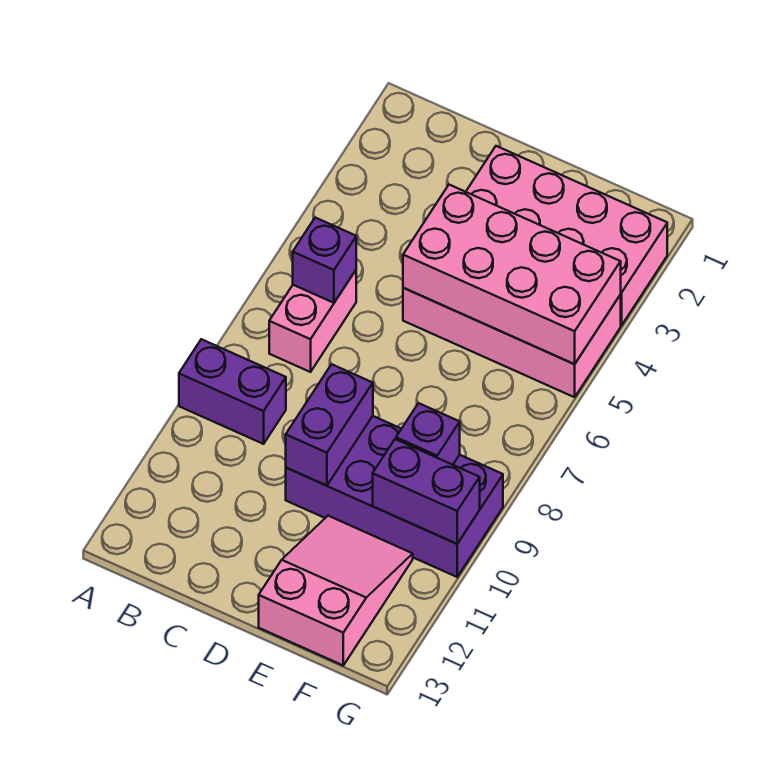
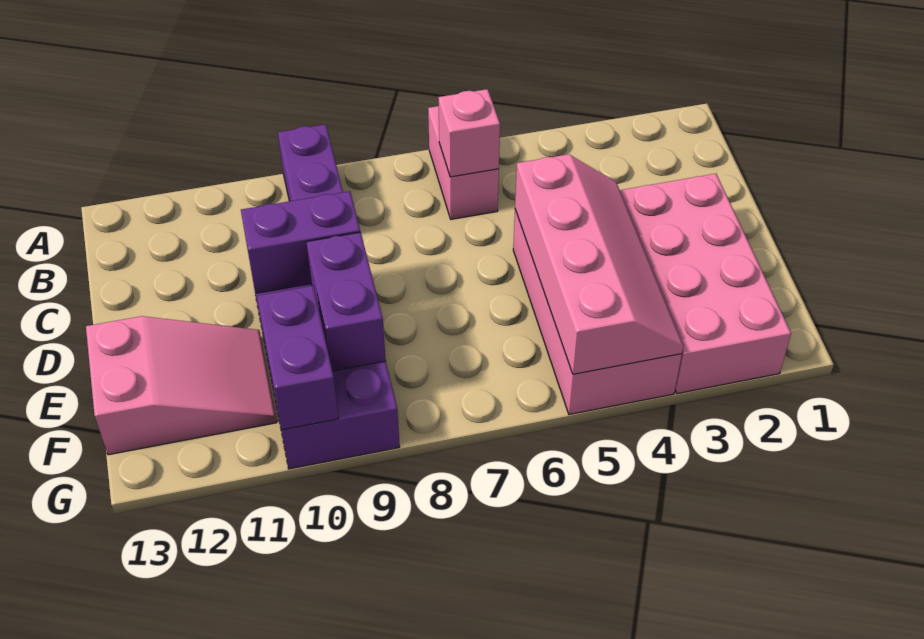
pink 1x2 brick [269,270,356,372] -> pink 1x2 brick turned to [428,106,499,219]
purple 1x1 brick [293,218,356,303] -> pink 1x1 brick [438,89,500,177]
pink 2x4 brick [403,185,621,364] -> pink 2x4 slope [515,154,683,374]
purple 1x1 brick [396,403,460,465] -> purple 1x2 brick [307,232,386,371]

